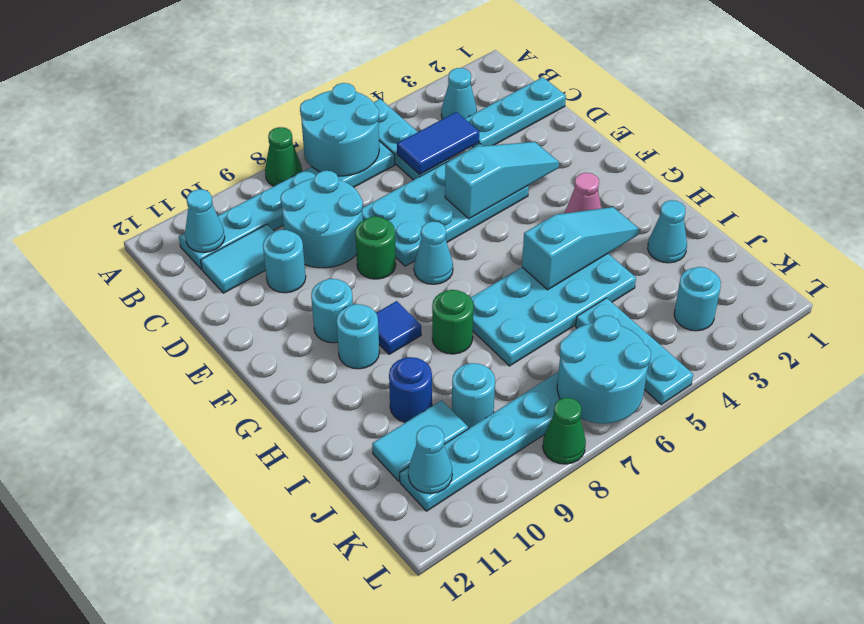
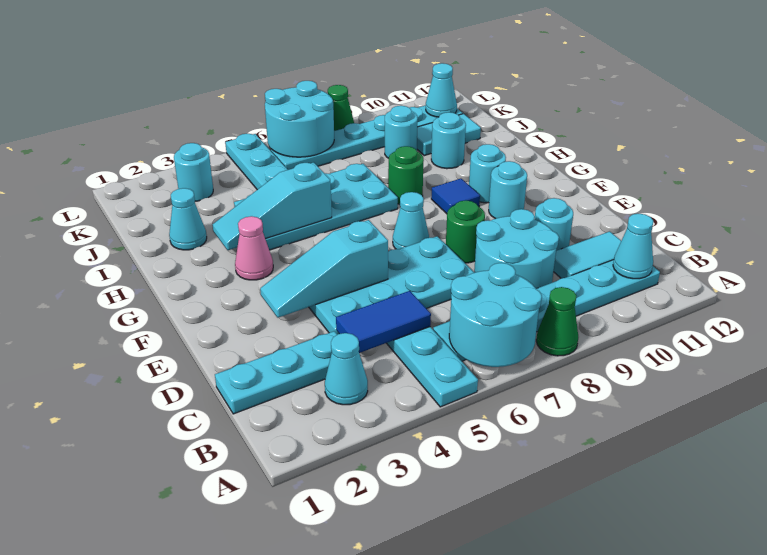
blue 1x1 round brick [389,357,432,423] -> cyan 1x1 round brick [431,112,466,169]

